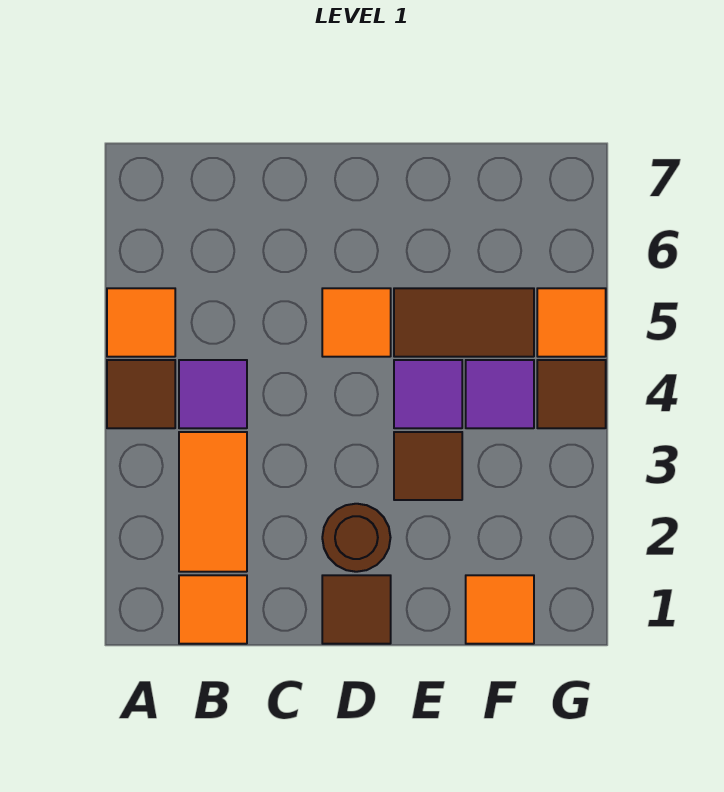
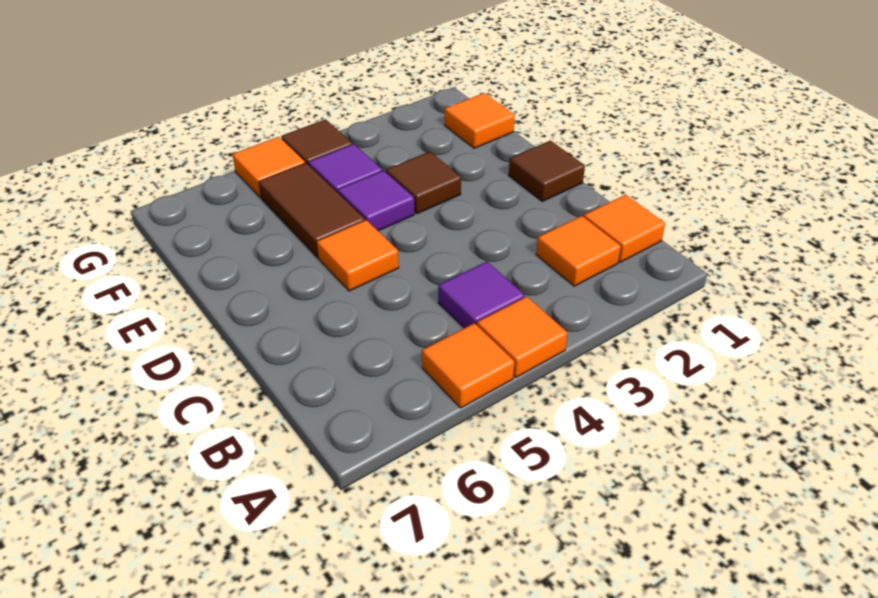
brown 1x1 tile [107,360,175,428] -> orange 1x1 tile [477,297,567,377]
orange 1x2 tile [179,432,247,572] -> orange 1x1 tile [536,216,621,286]
brown 1x1 round brick [322,504,391,572] -> none

